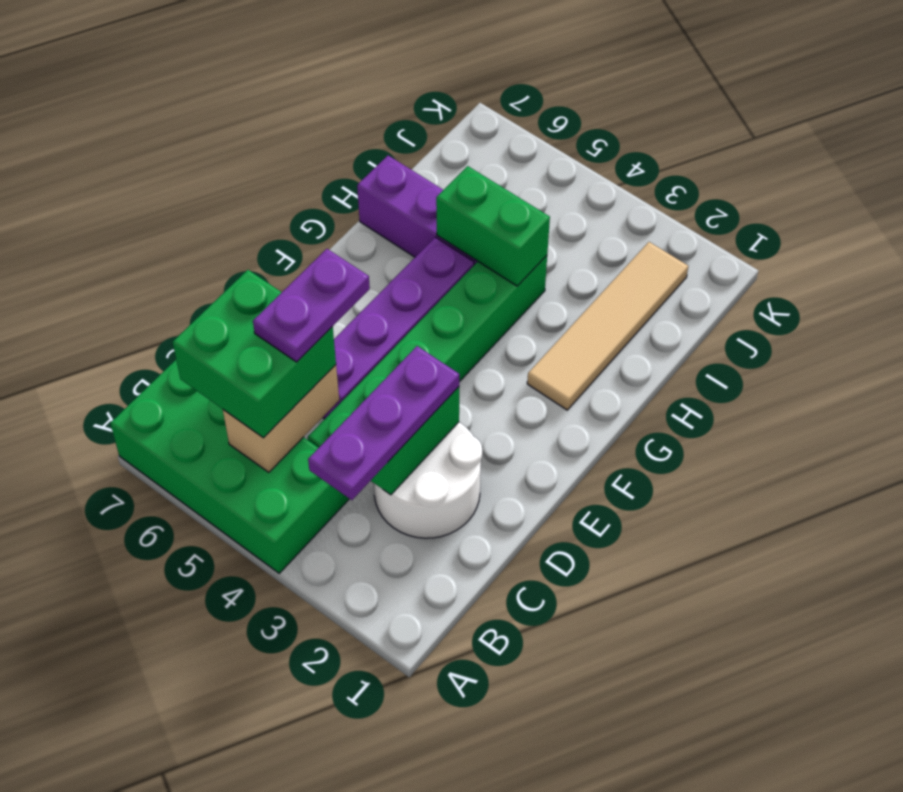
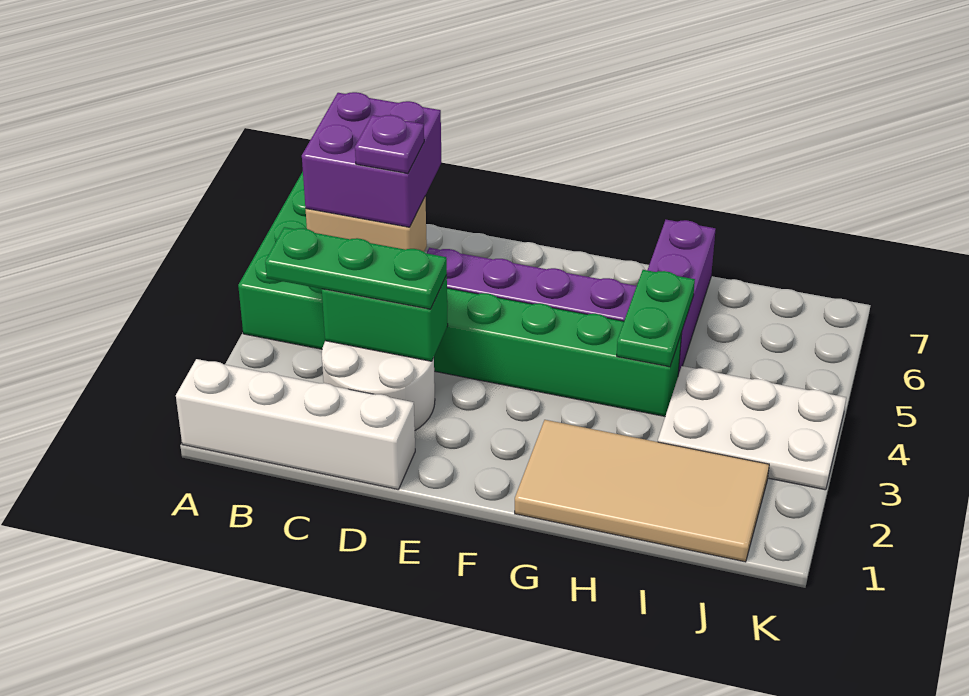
none -> white 1x4 brick [176,359,415,490]
purple 1x3 plate [308,346,459,500] -> green 1x3 plate [265,227,447,309]
green 2x2 brick [173,270,336,438] -> purple 2x2 brick [302,92,442,227]
purple 1x2 plate [253,249,370,362] -> purple 1x1 plate [355,115,424,174]
tan 1x4 tile [527,242,688,410] -> tan 2x4 tile [515,420,769,562]
green 1x2 brick [436,166,550,286] -> green 1x2 plate [617,270,695,367]
none -> white 2x3 plate [658,366,846,490]

